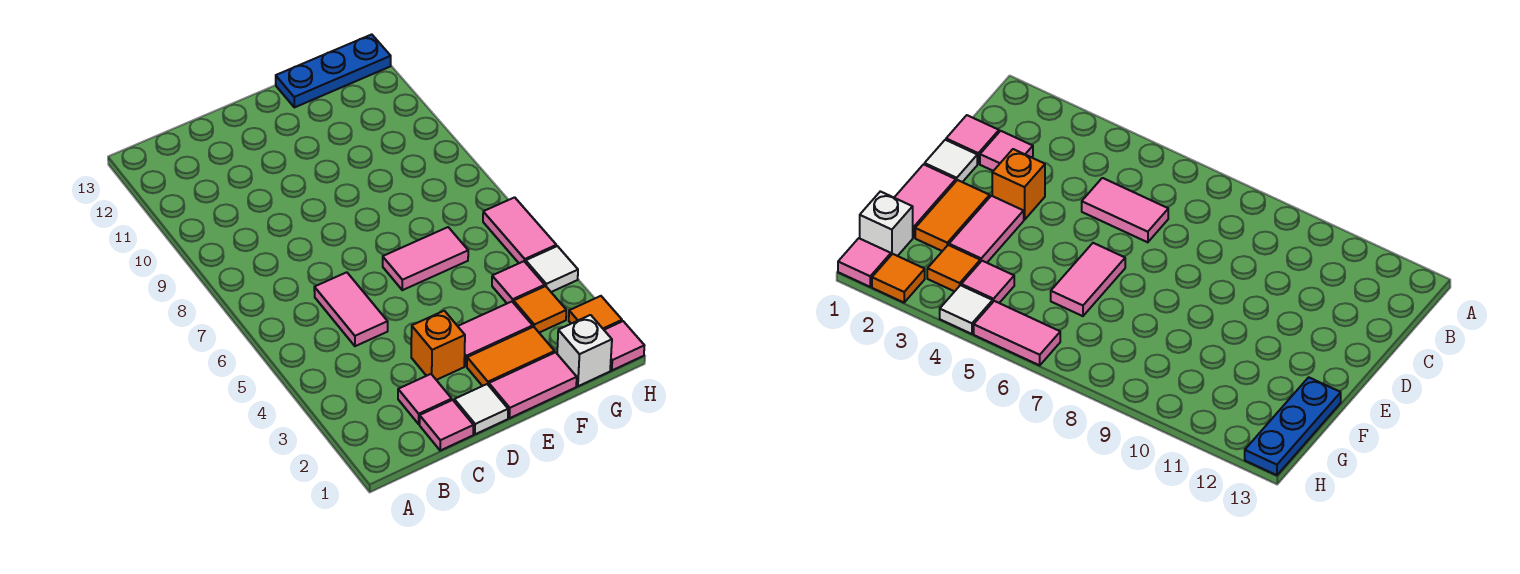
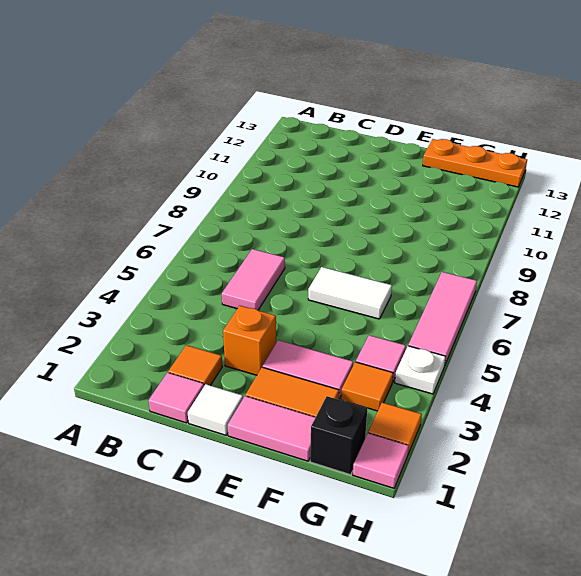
pink 1x1 tile [398,374,452,424] -> orange 1x1 tile [168,345,222,386]
pink 1x2 tile [383,227,468,290] -> white 1x2 tile [308,267,392,319]
blue 1x3 plate [276,34,391,107] -> orange 1x3 plate [423,139,527,187]
white 1x1 brick [557,315,612,386] -> black 1x1 brick [310,396,367,475]
white 1x1 tile [526,246,578,292] -> white 1x1 plate [395,346,446,394]
pink 1x2 tile [483,197,556,263] -> pink 1x3 tile [408,272,477,366]

